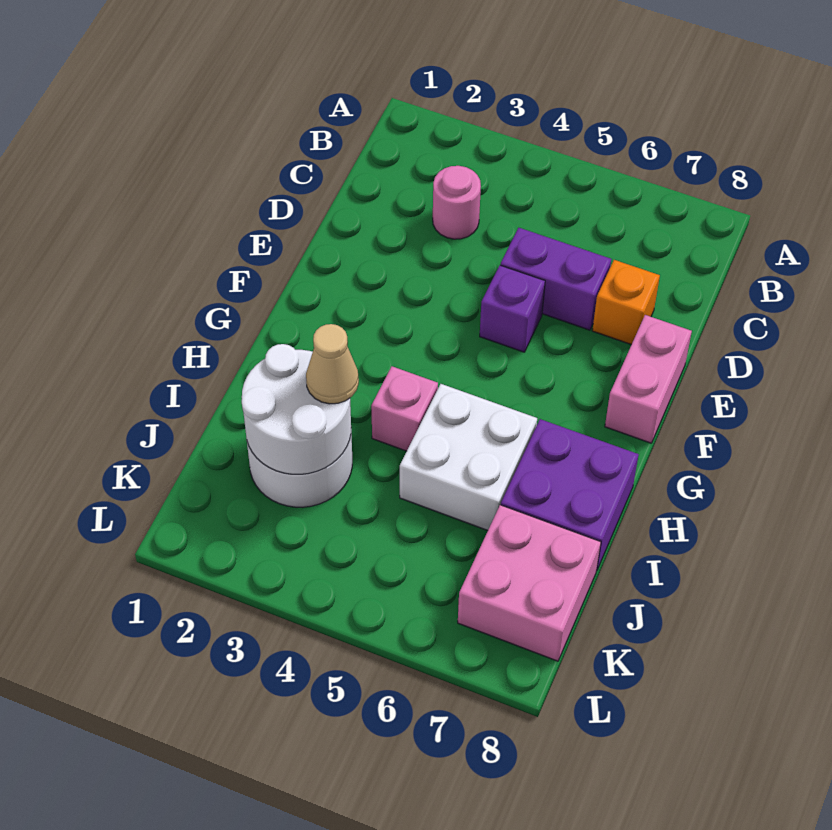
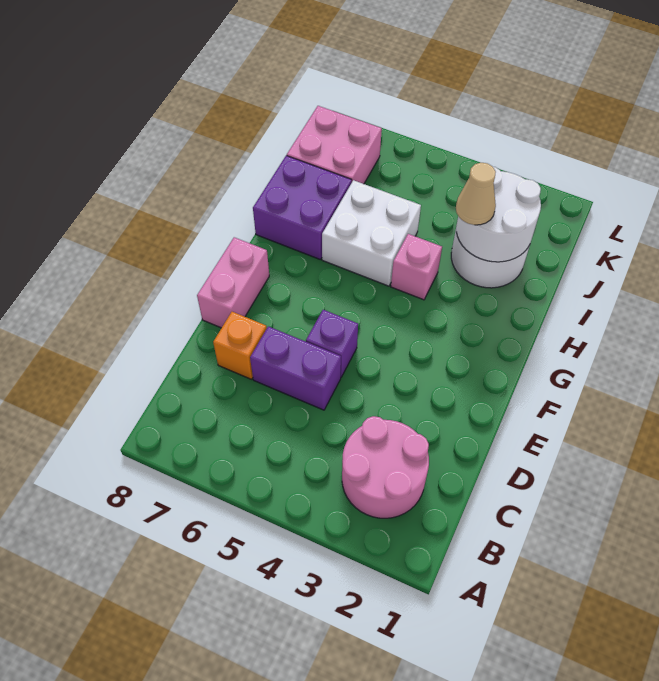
pink 1x1 round brick [433,166,481,239] -> pink 2x2 round brick [342,416,429,518]

